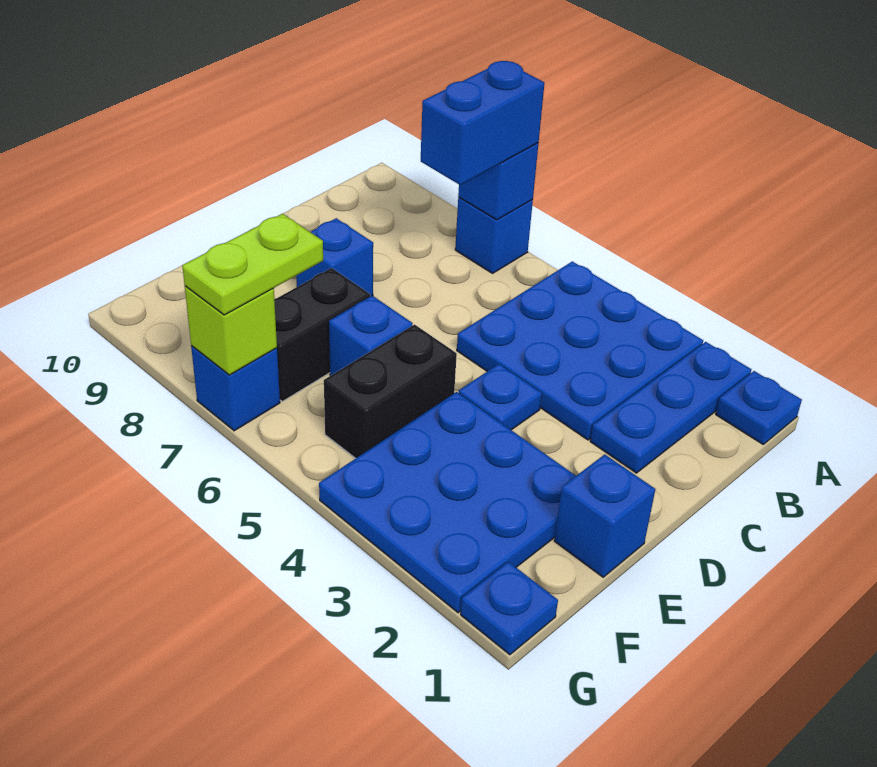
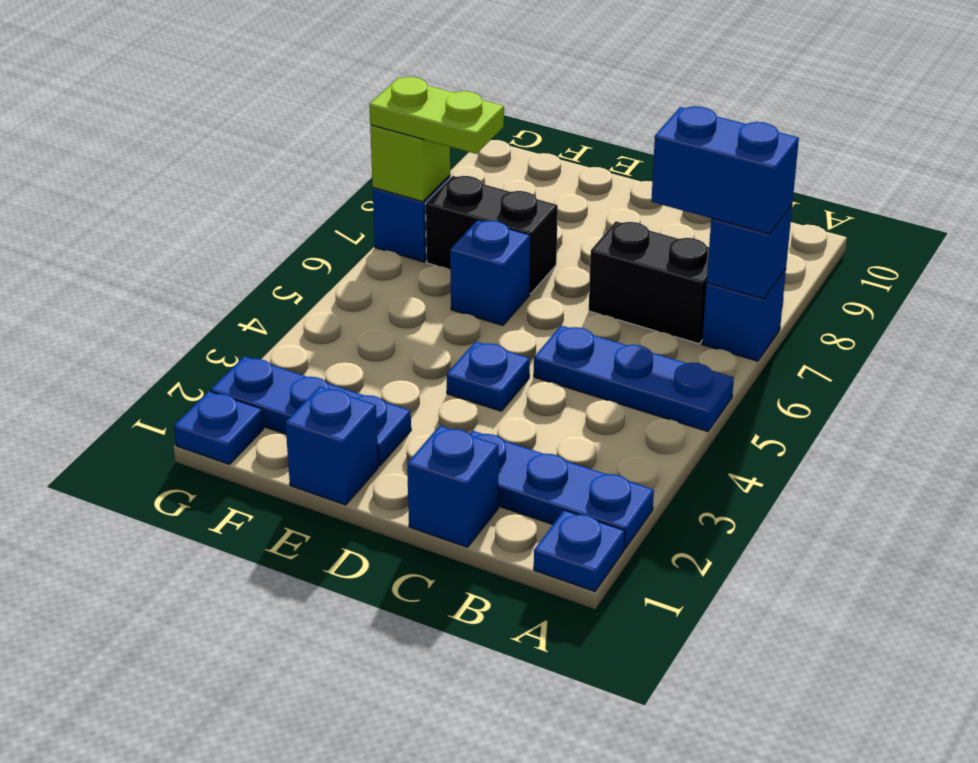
blue 3x3 plate [457,261,703,440] -> blue 1x3 plate [534,326,734,431]
blue 1x1 brick [296,218,373,296] -> blue 1x1 brick moved to [407,426,499,547]
blue 3x3 plate [319,392,576,613] -> blue 1x3 plate [211,356,411,466]
black 1x2 brick [324,325,457,458] -> black 1x2 brick moved to [589,221,709,344]

